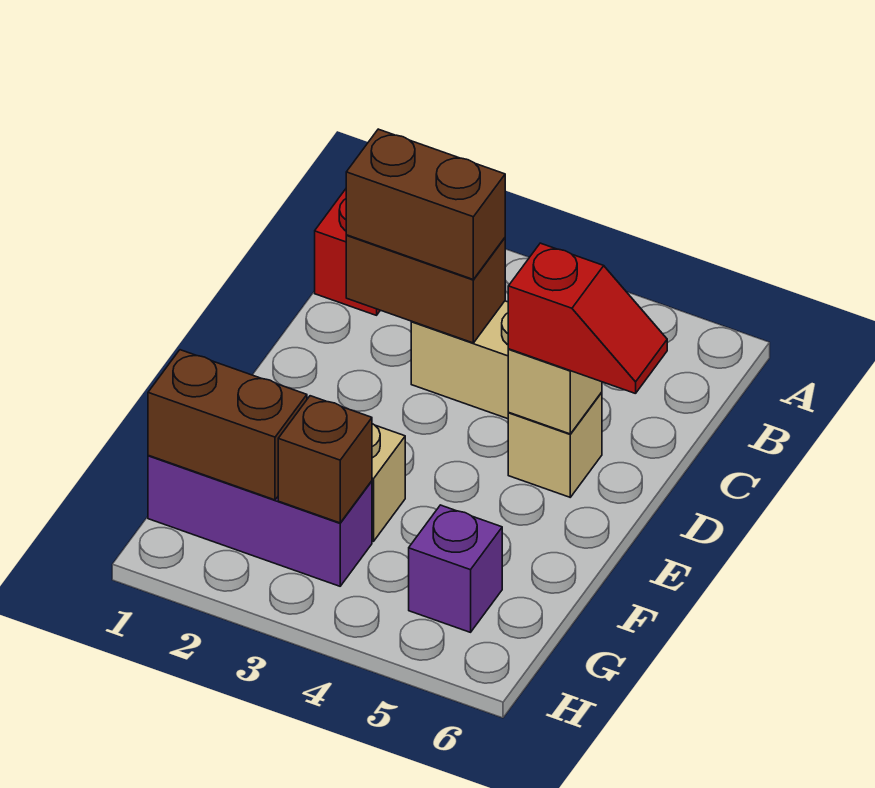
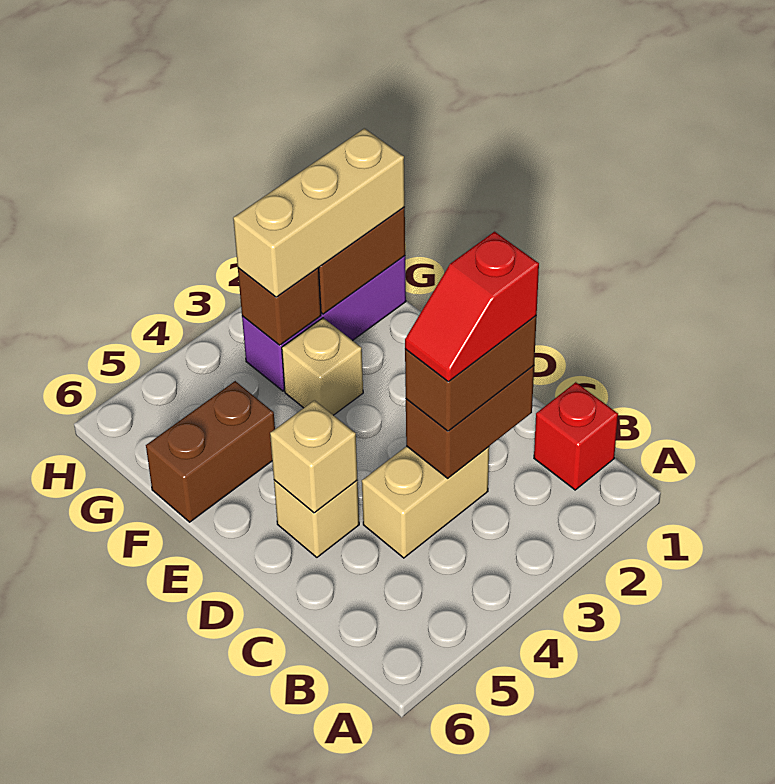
red 1x2 slope [508,243,667,394] -> red 1x2 slope moved to [405,232,539,382]
none -> brown 1x2 brick [146,381,275,522]
none -> tan 1x3 brick [233,128,405,297]
purple 1x1 brick [409,505,502,632] -> none

